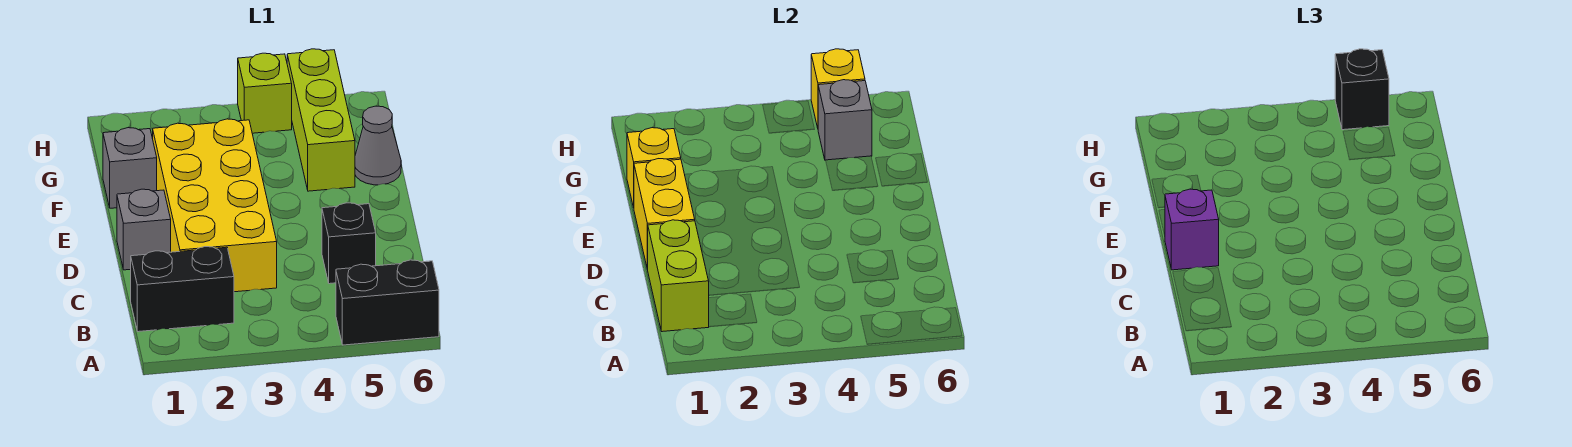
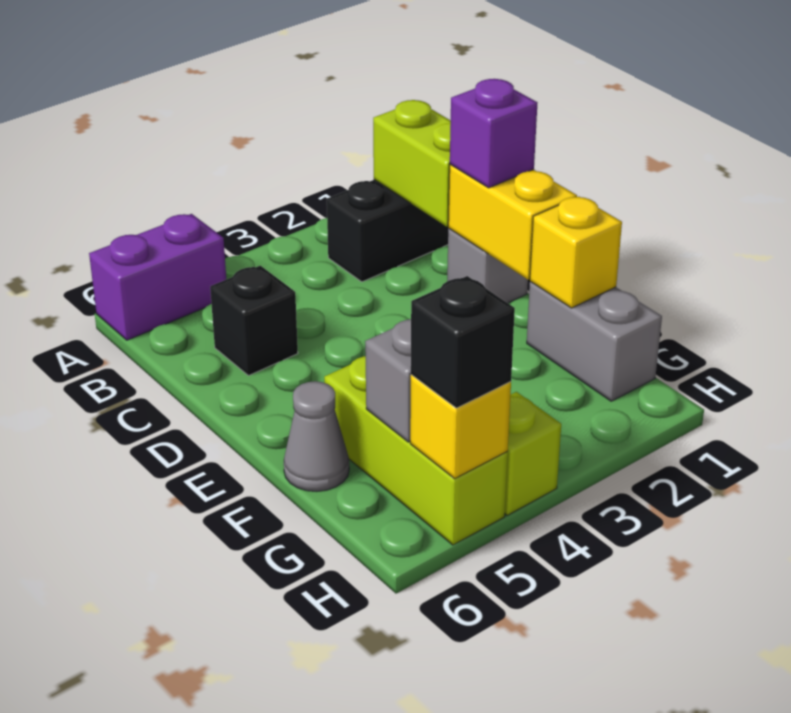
black 1x2 brick [336,260,439,345] -> purple 1x2 brick [89,214,226,340]
yellow 2x4 brick [153,119,277,292] -> none
grey 1x1 brick [103,128,157,208] -> grey 1x2 brick [527,282,662,401]

